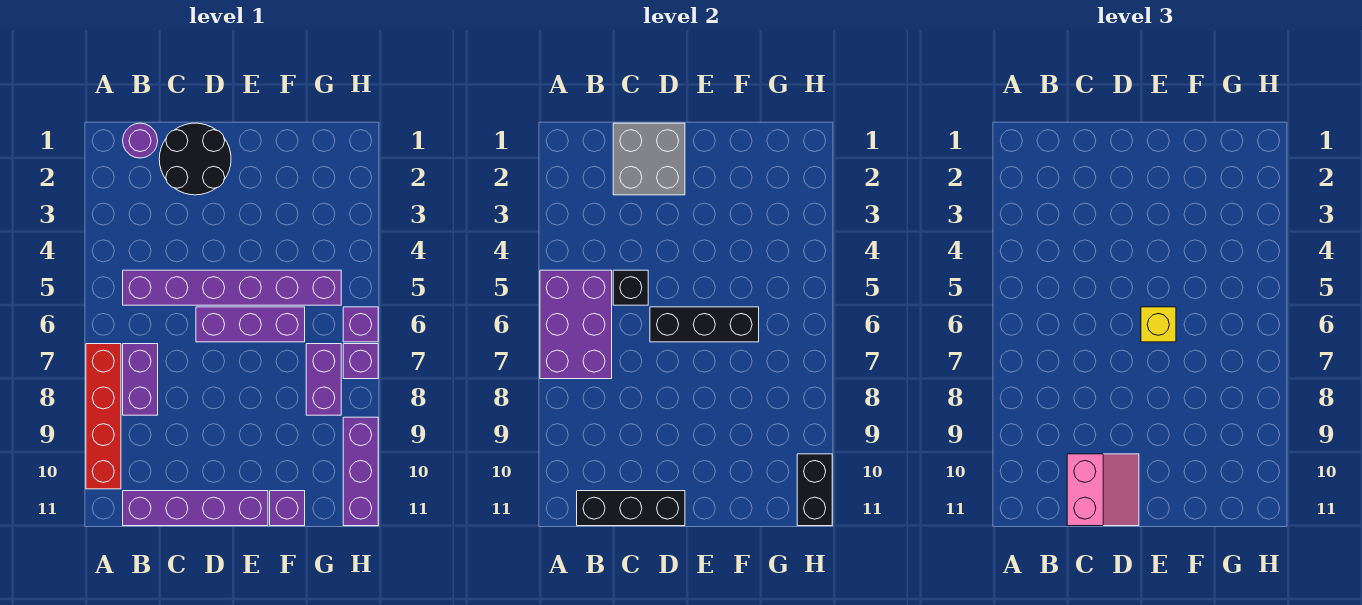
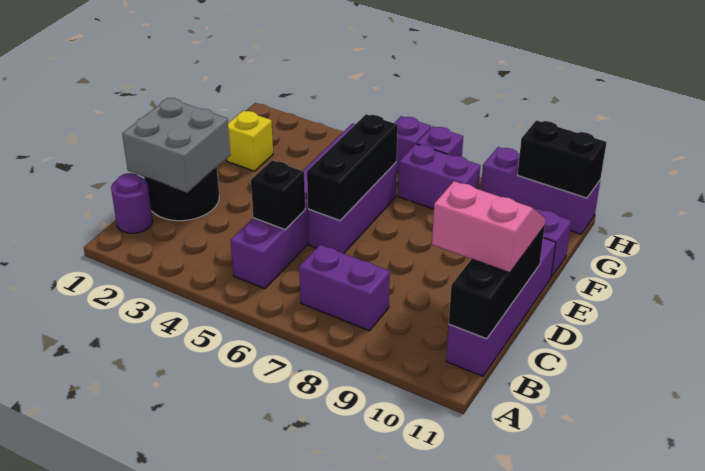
purple 2x3 brick [540,270,612,379] -> none
red 1x4 brick [86,344,121,489] -> none
yellow 1x1 brick [1141,307,1176,342] -> yellow 1x1 brick moved to [227,111,273,171]

